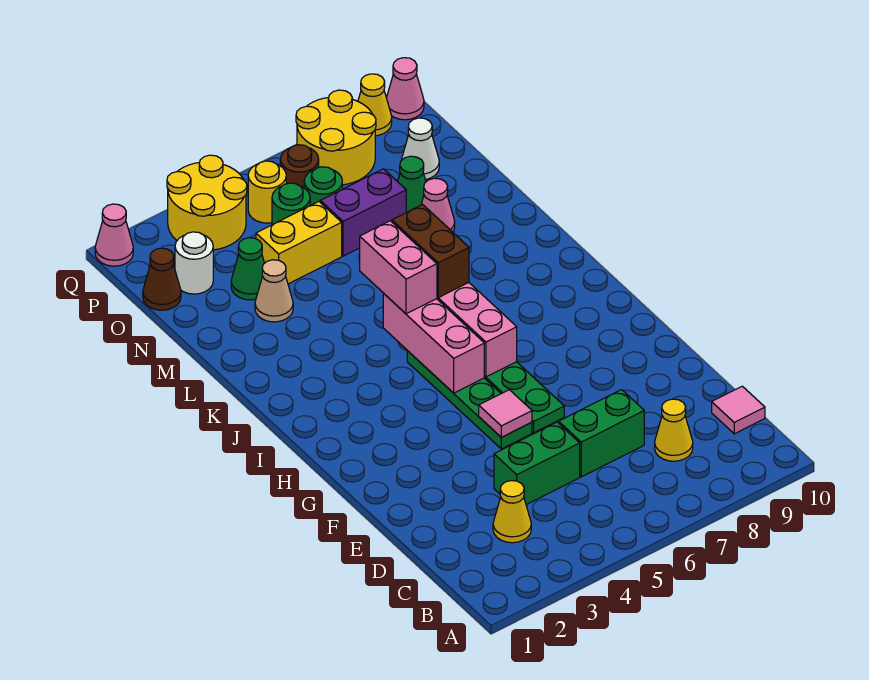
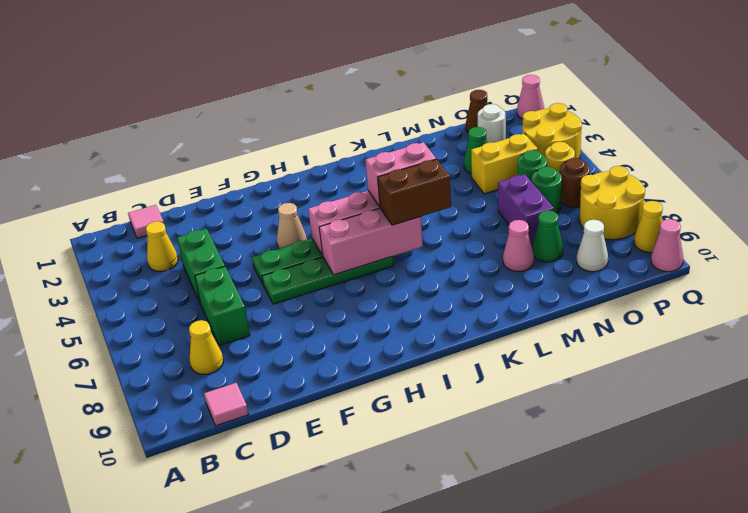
pink 1x1 tile [479,390,532,437] -> pink 1x1 tile moved to [128,205,164,238]
tan 1x1 cone [255,260,293,322] -> tan 1x1 cone moved to [277,203,307,249]
yellow 1x2 brick [256,201,342,284] -> yellow 1x2 brick turned to [471,134,538,194]

